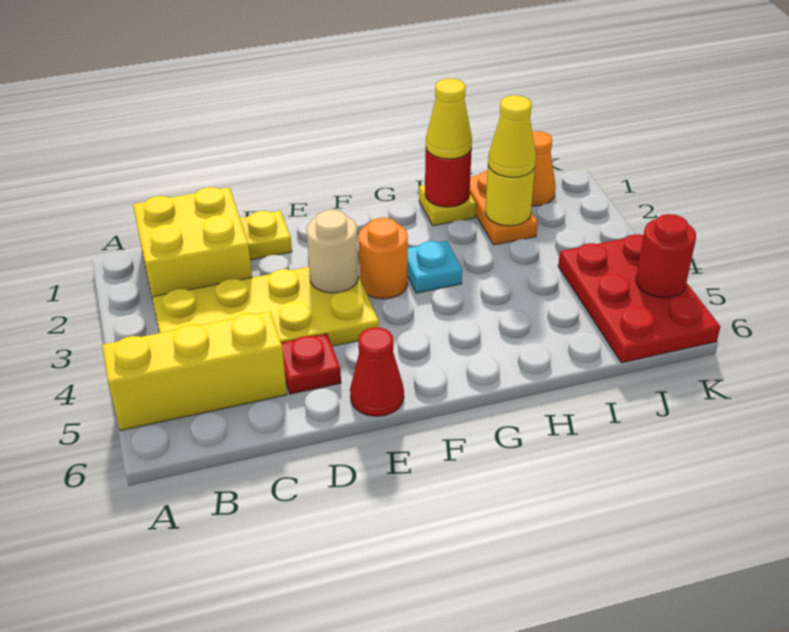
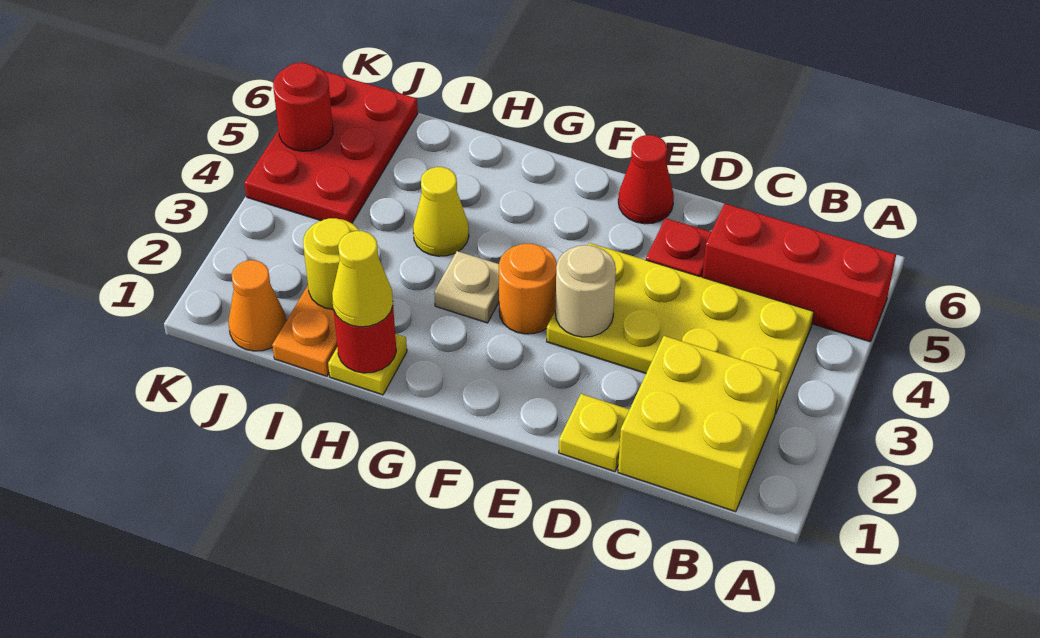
yellow 1x3 brick [102,311,287,431] -> red 1x3 brick [702,204,896,342]
cyan 1x1 plate [408,241,462,293] -> tan 1x1 plate [434,251,499,323]
yellow 1x1 cone [488,95,536,177] -> yellow 1x1 cone moved to [413,167,469,256]

